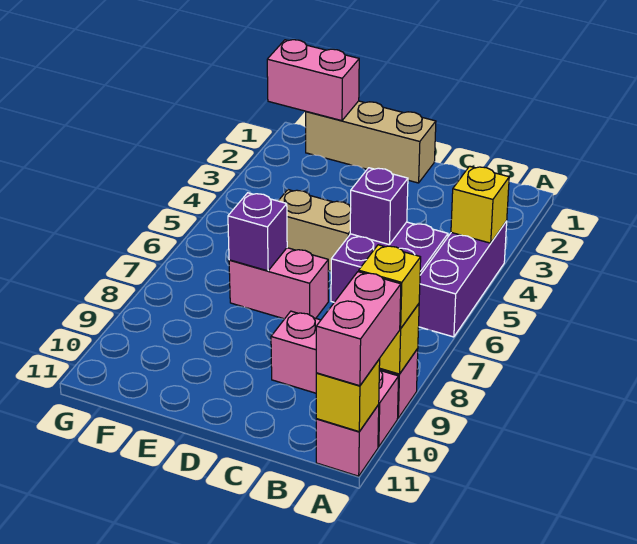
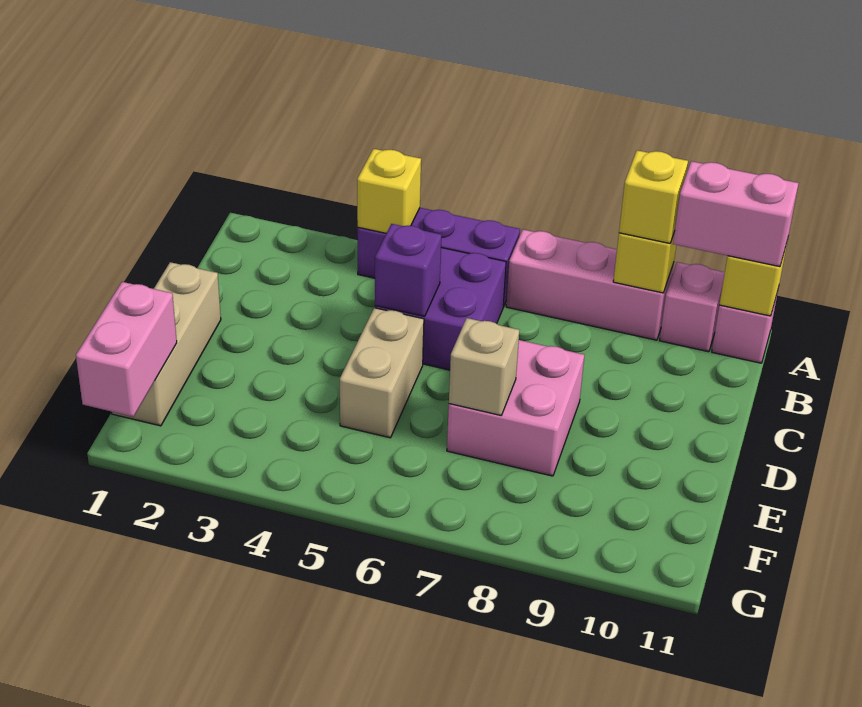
pink 1x3 brick [271,311,418,418] -> pink 1x3 brick turned to [506,230,674,340]
pink 1x2 brick [229,248,328,319] -> pink 2x2 brick [447,340,584,476]
purple 1x1 brick [228,193,287,271] -> tan 1x1 brick [449,318,519,415]

